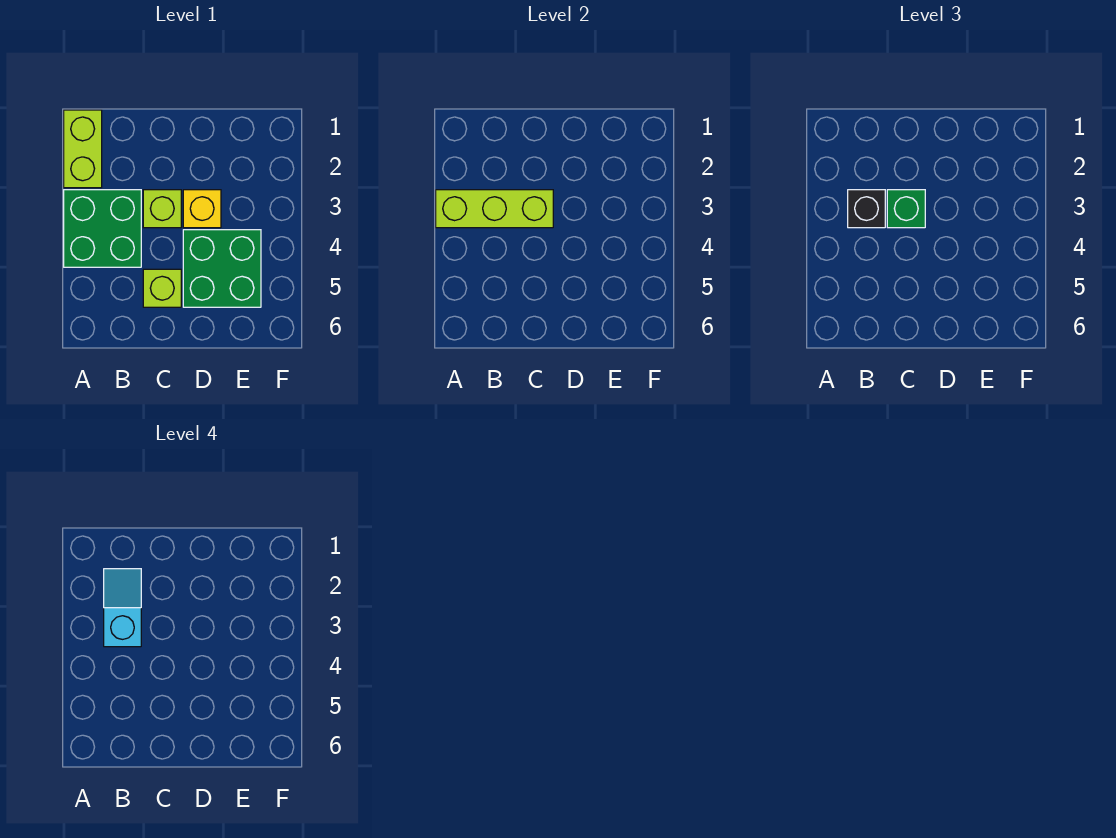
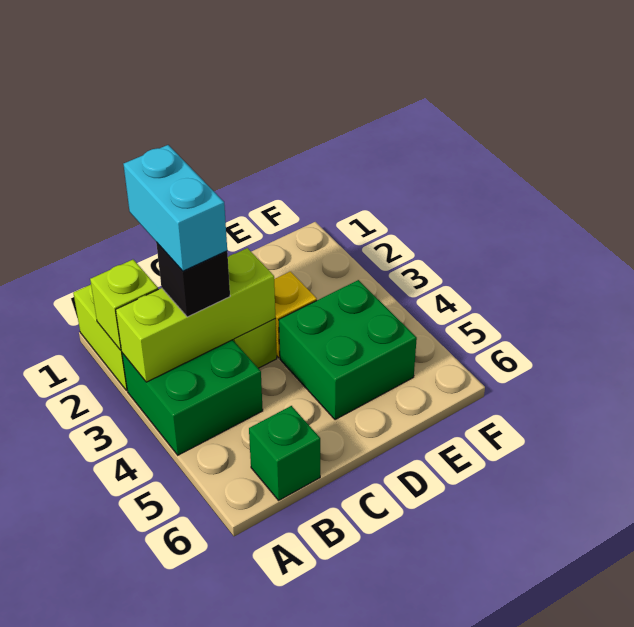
cyan 1x2 slope [104,569,141,647] -> cyan 1x2 brick [123,145,227,271]
green 1x1 brick [887,190,925,228] -> green 1x1 brick moved to [249,406,320,500]
lime 1x1 brick [143,269,181,307] -> lime 1x1 brick moved to [90,260,158,350]

